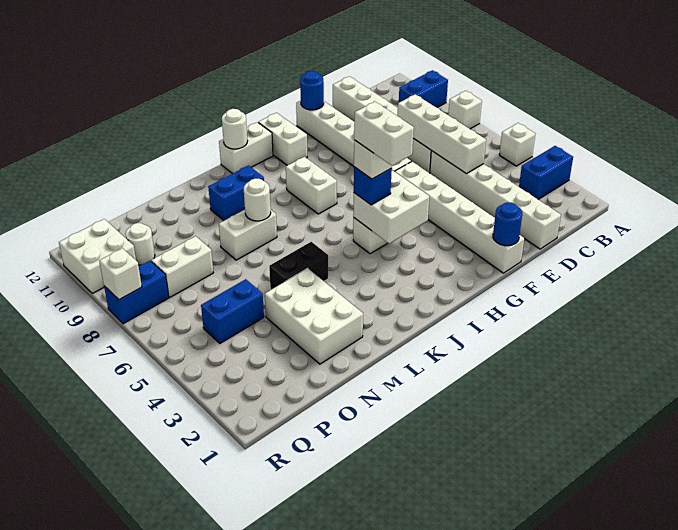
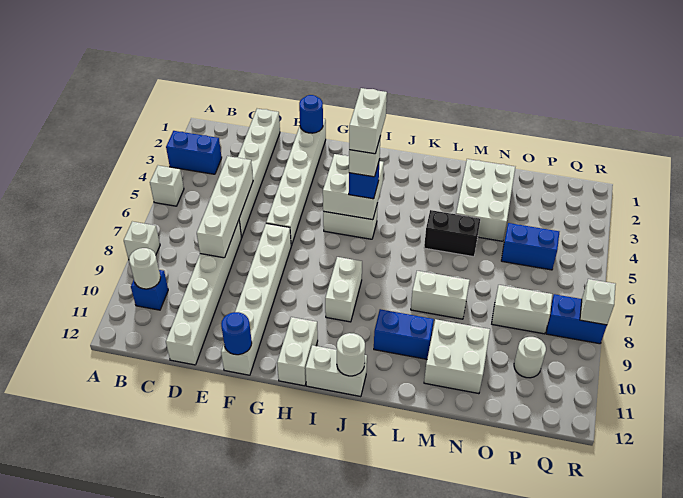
blue 1x2 brick [399,70,448,108] -> blue 1x1 brick [131,270,168,310]
white 1x1 round brick [244,179,271,221] -> white 1x1 round brick moved to [129,248,161,289]
white 2x2 brick [59,219,136,293] -> white 2x2 brick moved to [424,319,490,394]

